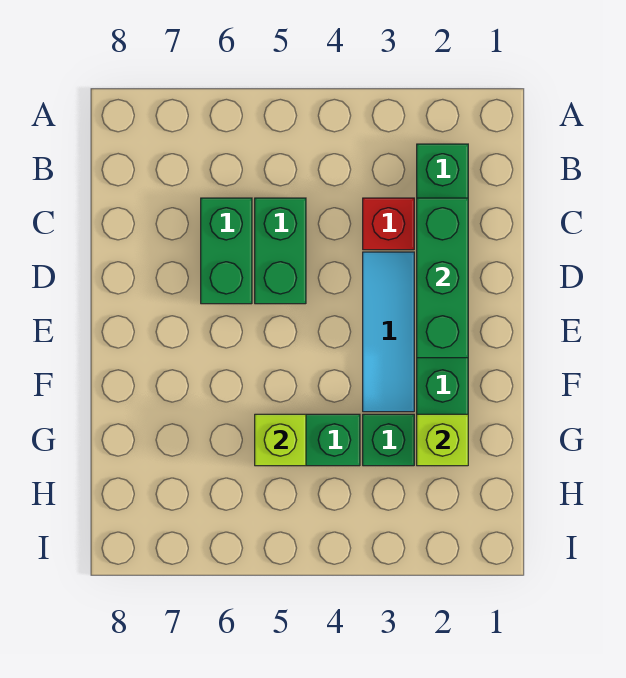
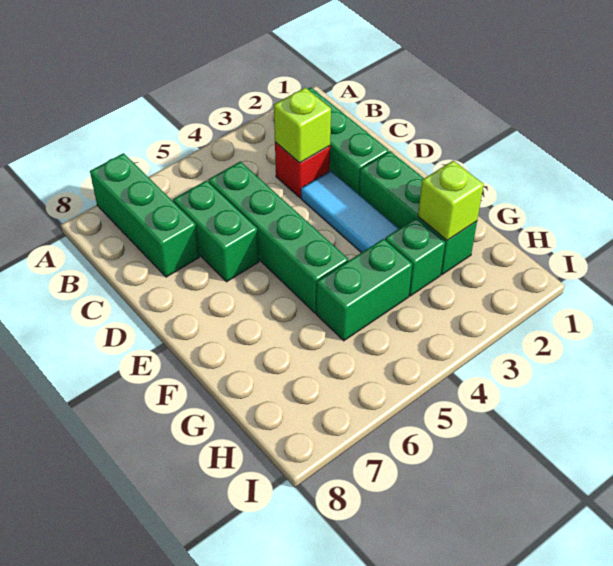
green 1x3 brick [417,198,468,358] -> green 1x3 brick moved to [90,153,199,277]
green 1x2 brick [255,198,306,304] -> green 1x4 brick [208,161,348,313]
lime 1x1 brick [255,414,306,466] -> lime 1x1 brick moved to [274,88,331,163]

